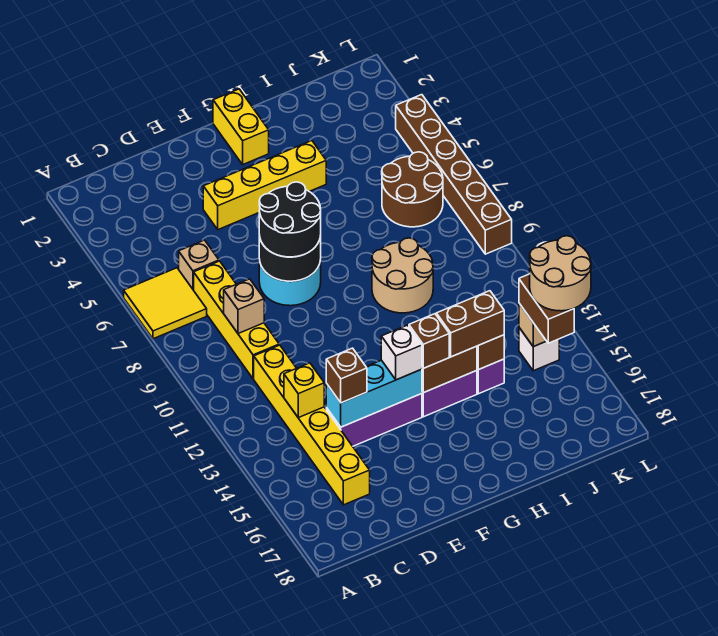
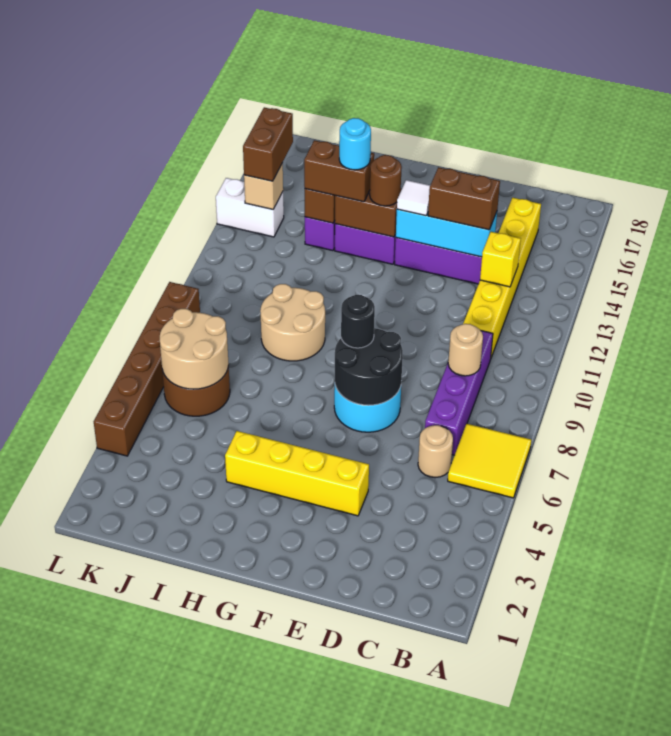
tan 1x1 brick [179,240,219,290] -> tan 1x1 round brick [418,425,453,478]
yellow 1x4 brick [194,261,279,379] -> purple 1x4 brick [425,331,493,455]
tan 1x1 brick [224,279,264,334] -> tan 1x1 round brick [448,324,483,376]
brown 1x1 brick [326,348,367,403] -> brown 1x2 brick [428,167,500,230]
black 2x2 round brick [259,182,321,257] -> black 1x1 round brick [341,295,375,348]
white 1x1 brick [381,325,422,380] -> white 1x1 tile [397,180,430,216]
yellow 1x2 brick [213,89,269,164] -> none
brown 1x1 brick [409,314,449,368] -> brown 1x1 round brick [370,155,402,206]
none -> cyan 1x1 round brick [339,118,371,170]
white 1x1 brick [519,328,559,371] -> white 1x2 brick [216,178,284,237]
tan 2x2 round brick [530,236,591,311] -> tan 2x2 round brick moved to [160,309,229,389]

